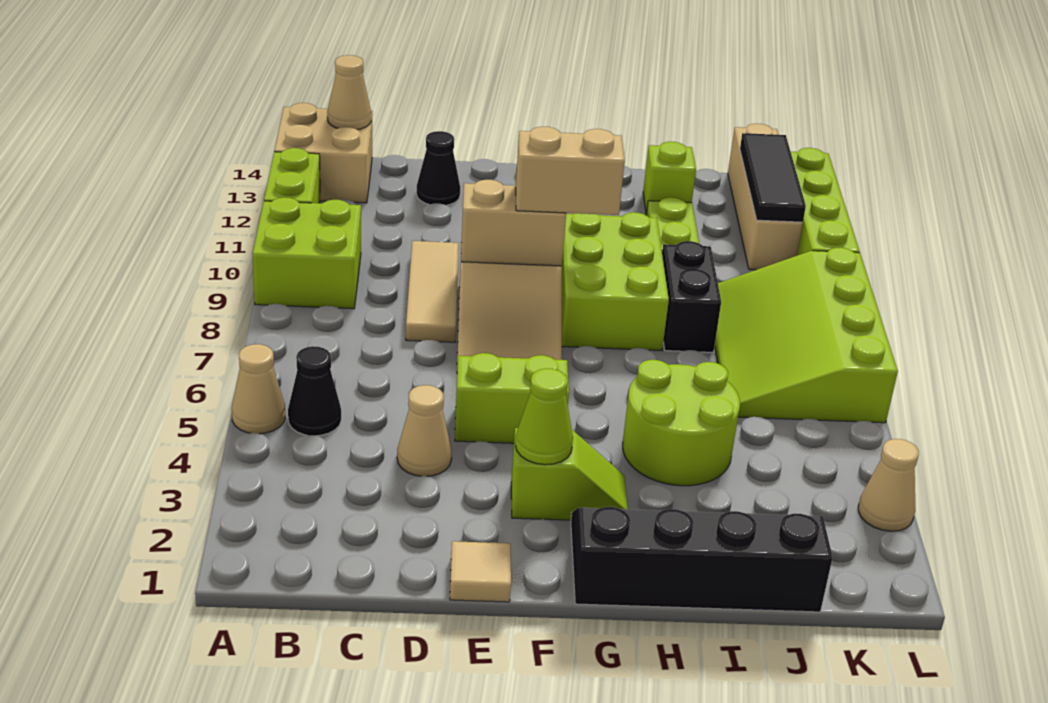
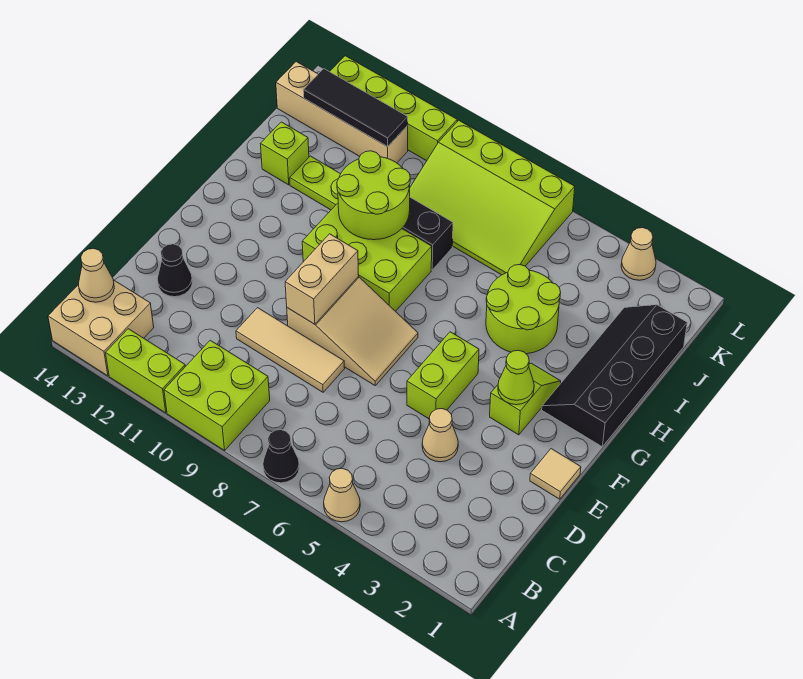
black 1x1 cone [288,346,341,436] -> black 1x1 cone moved to [263,430,299,483]
tan 1x2 brick [516,127,625,215] -> none
none -> lime 2x2 round brick [337,151,410,240]

